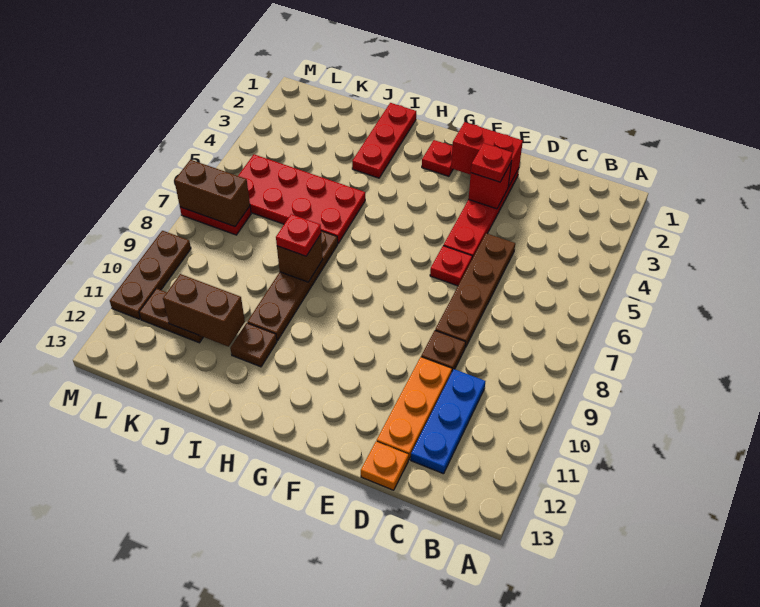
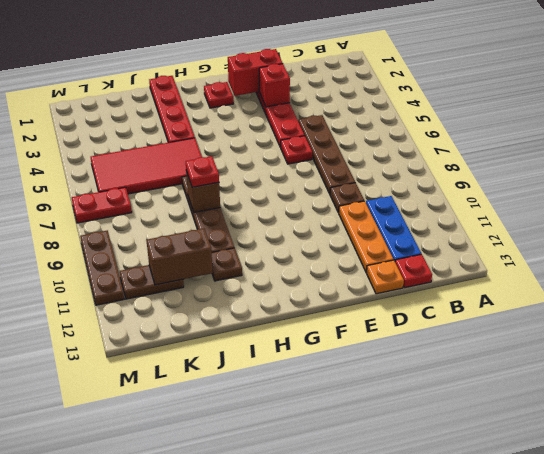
red 1x1 plate [471,143,513,182] -> red 1x1 plate moved to [395,254,432,288]
red 1x3 plate [352,103,416,178] -> red 1x4 plate [149,76,195,143]
red 2x4 plate [238,154,365,243] -> red 2x4 tile [91,138,202,194]
brown 1x2 brick [174,160,250,227] -> none

